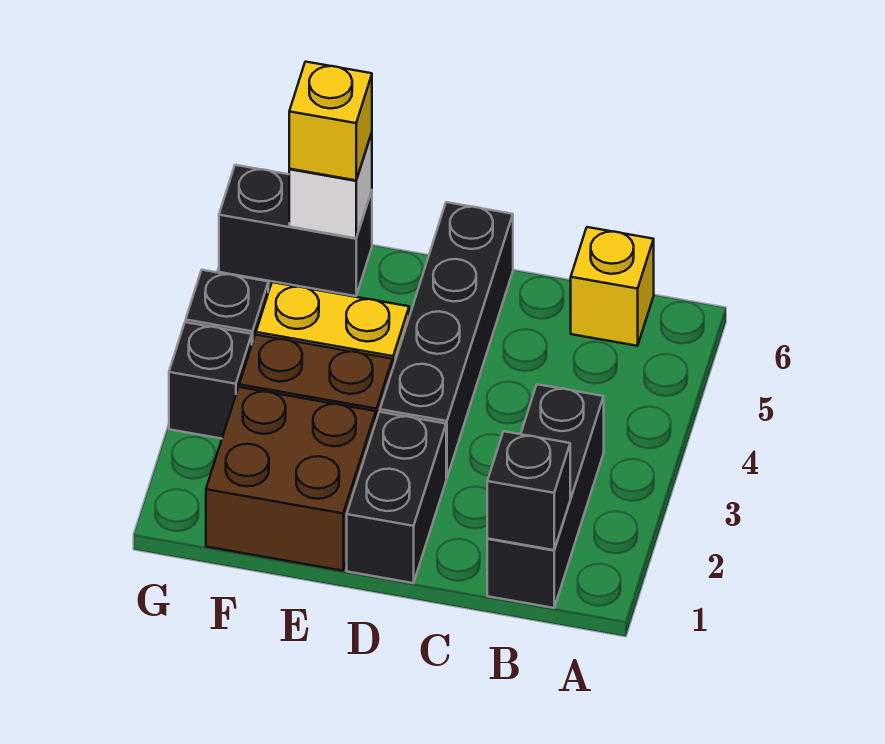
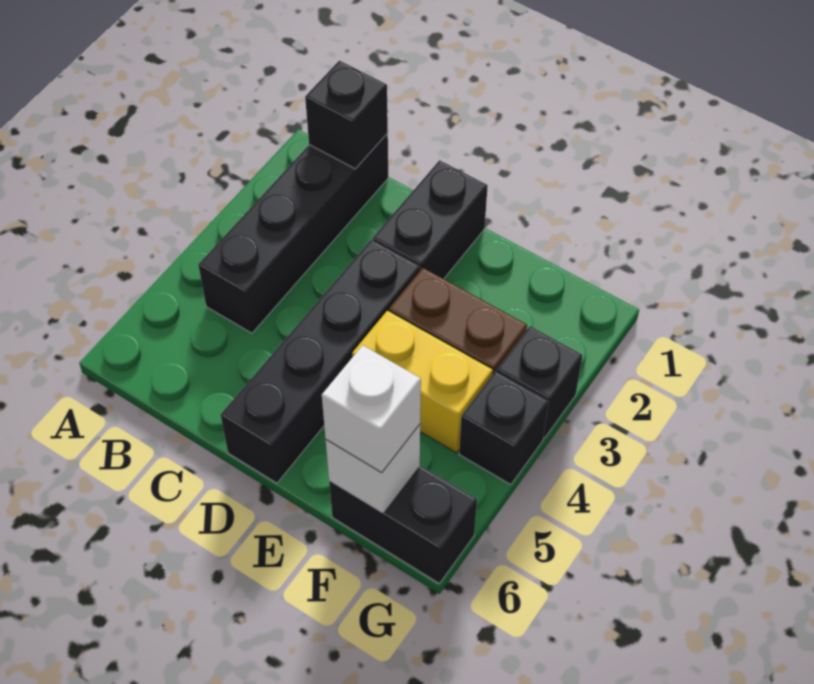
black 1x3 brick [487,384,604,608] -> black 1x4 brick [198,134,388,333]
yellow 1x1 brick [571,227,654,346] -> none
brown 2x2 brick [206,387,376,571] -> none
yellow 1x1 brick [289,62,372,180] -> white 1x1 brick [322,345,421,472]

